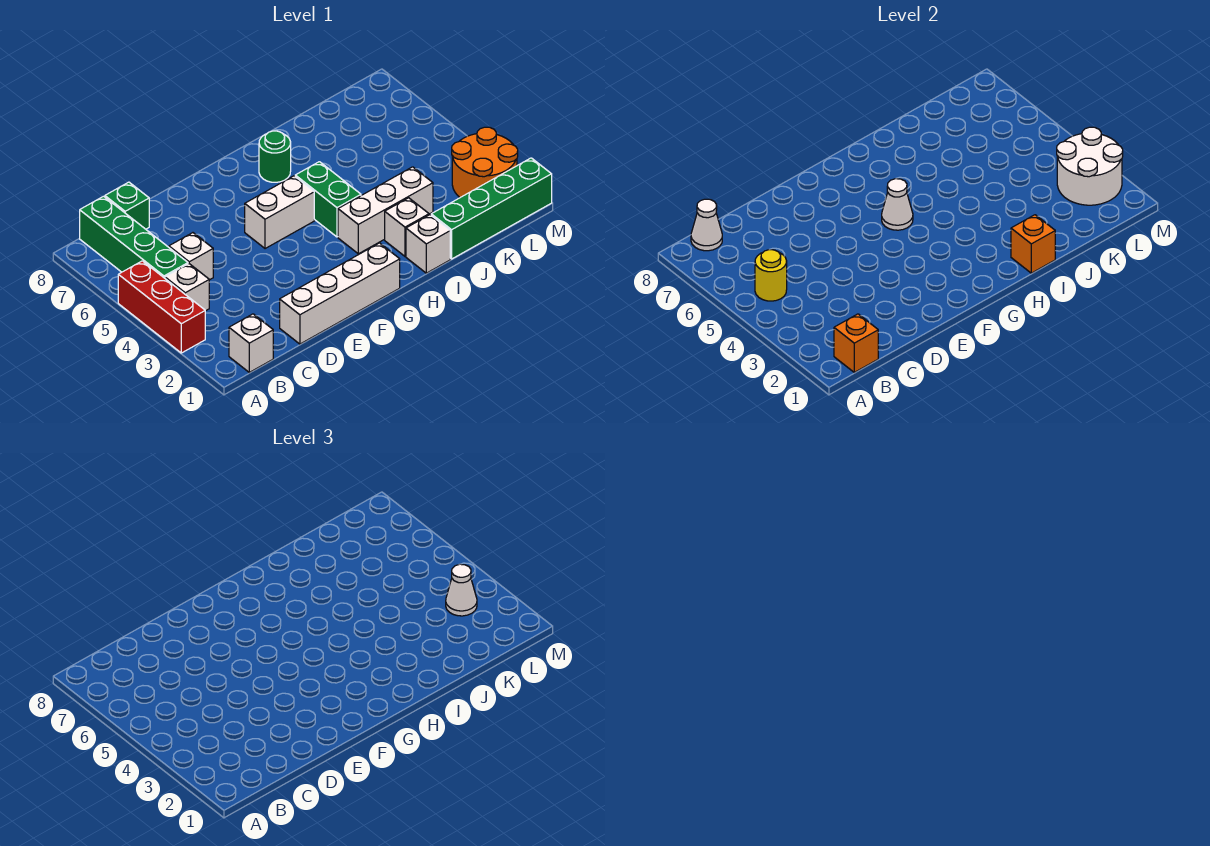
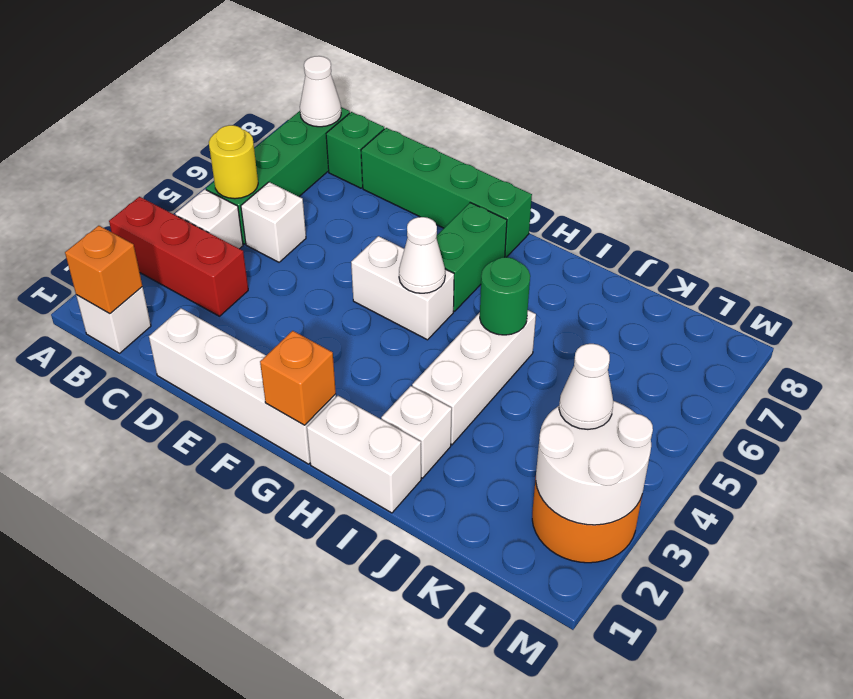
red 1x3 brick [118,261,205,353] -> red 1x3 brick turned to [109,197,248,316]
white 1x3 brick [338,167,433,254] -> white 1x3 brick turned to [412,310,536,445]
green 1x2 brick [295,162,361,237] -> green 1x2 brick moved to [436,203,507,311]
green 1x1 round brick [259,131,291,182] -> green 1x1 round brick moved to [480,257,530,335]
white 1x1 brick [406,215,450,273] -> white 1x2 brick [307,396,421,513]
orange 1x1 brick [1011,215,1055,273] -> orange 1x1 brick moved to [260,331,336,425]
green 1x4 brick [431,158,552,259] -> green 1x4 brick moved to [361,128,532,257]

